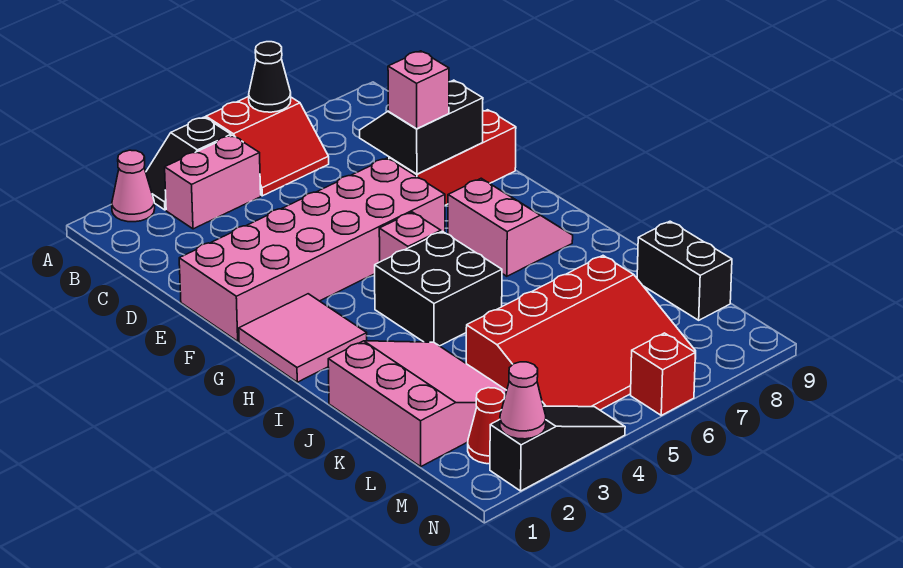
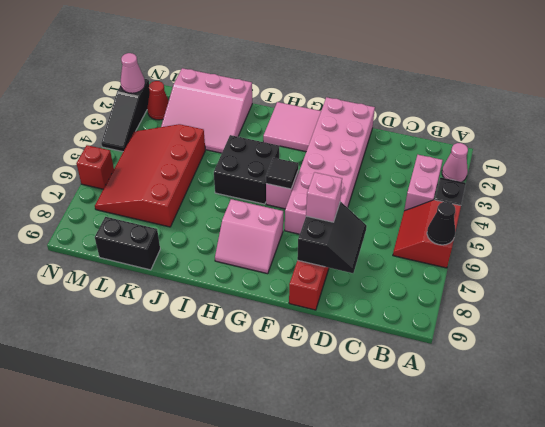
none -> black 1x1 tile [266,158,298,189]

